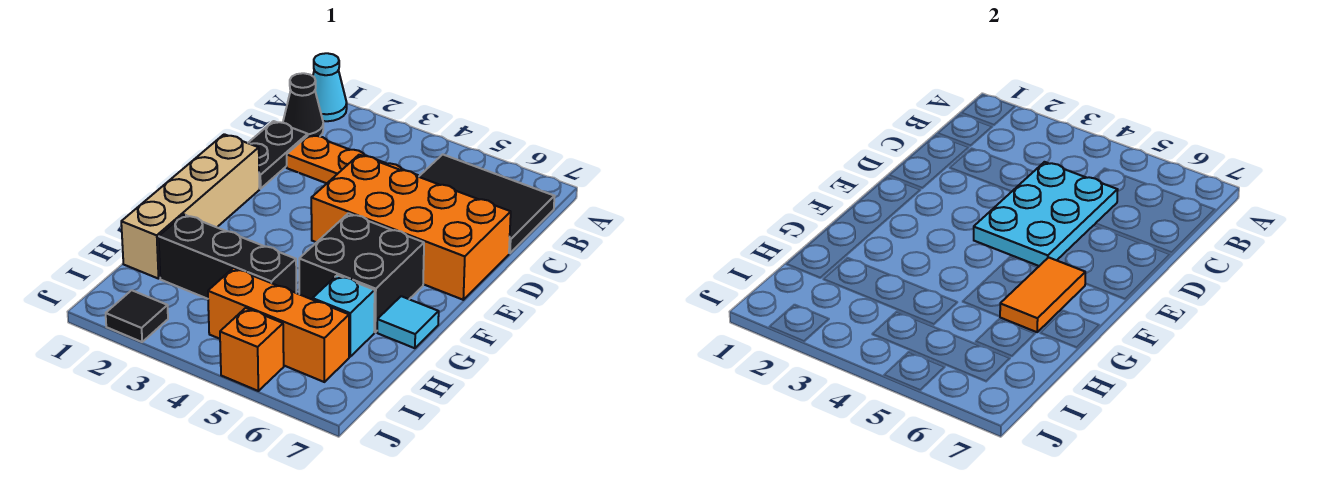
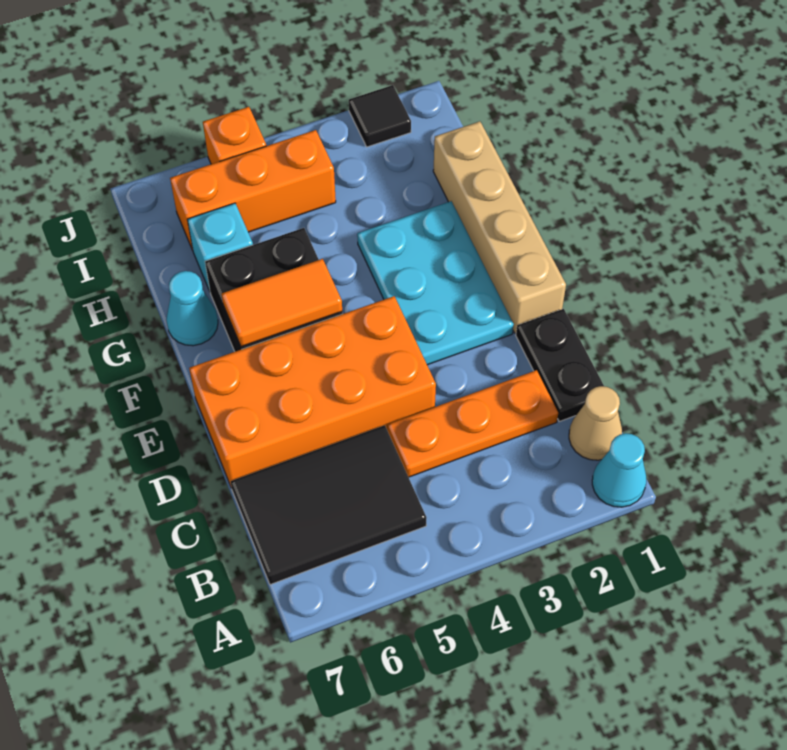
black 1x1 cone [283,73,323,136] -> tan 1x1 cone [569,386,622,460]
cyan 2x3 plate [974,162,1118,266] -> cyan 2x3 plate moved to [357,201,514,365]
orange 1x2 tile [1000,257,1085,332] -> orange 1x2 tile turned to [222,259,342,347]
cyan 1x1 tile [377,296,439,348] -> cyan 1x1 cone [166,271,218,346]
black 1x3 brick [159,215,296,299] -> none

